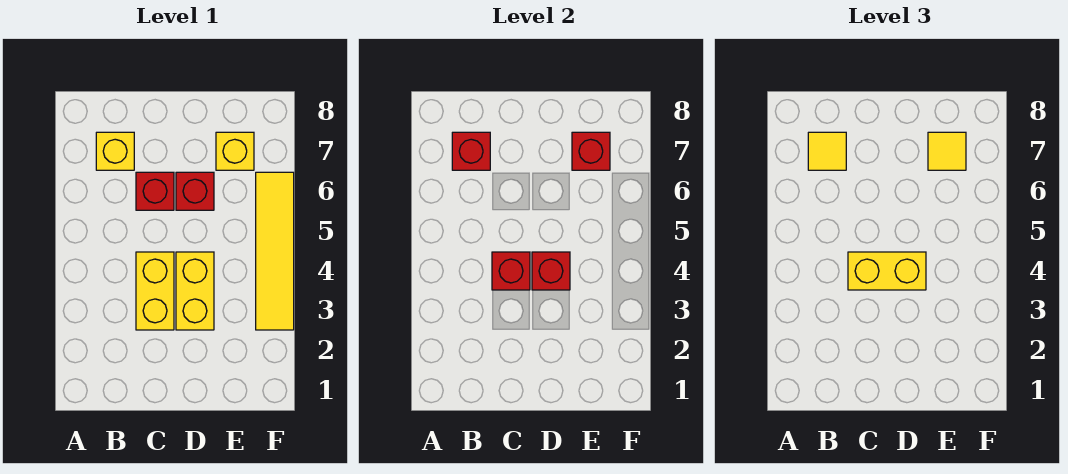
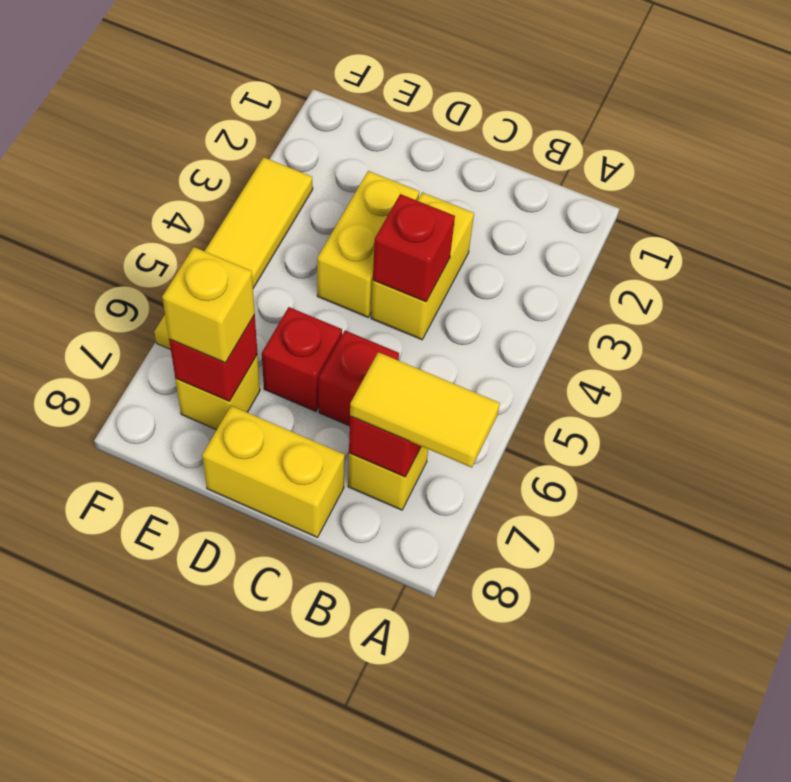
yellow 1x1 tile [808,132,846,170] -> yellow 1x2 tile [350,352,500,468]
yellow 1x2 brick [848,252,926,290] -> yellow 1x2 brick moved to [202,406,345,537]
red 1x1 brick [532,252,570,290] -> none
yellow 1x1 tile [928,132,966,170] -> yellow 1x1 brick [162,247,255,363]

